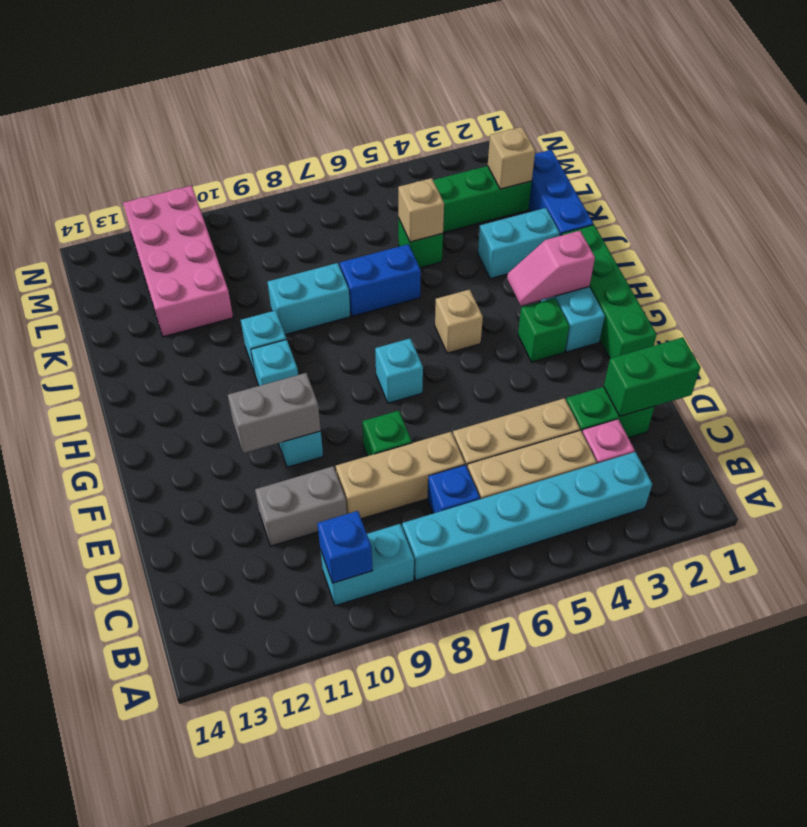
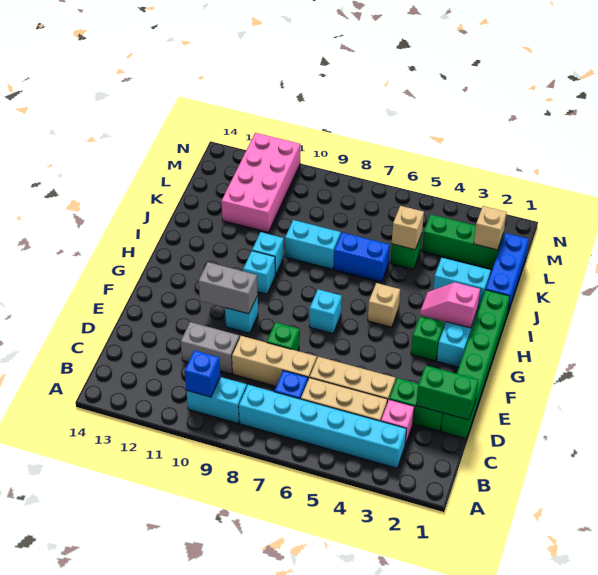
green 1x4 brick [562,225,657,358] -> green 1x6 brick [441,290,510,439]

